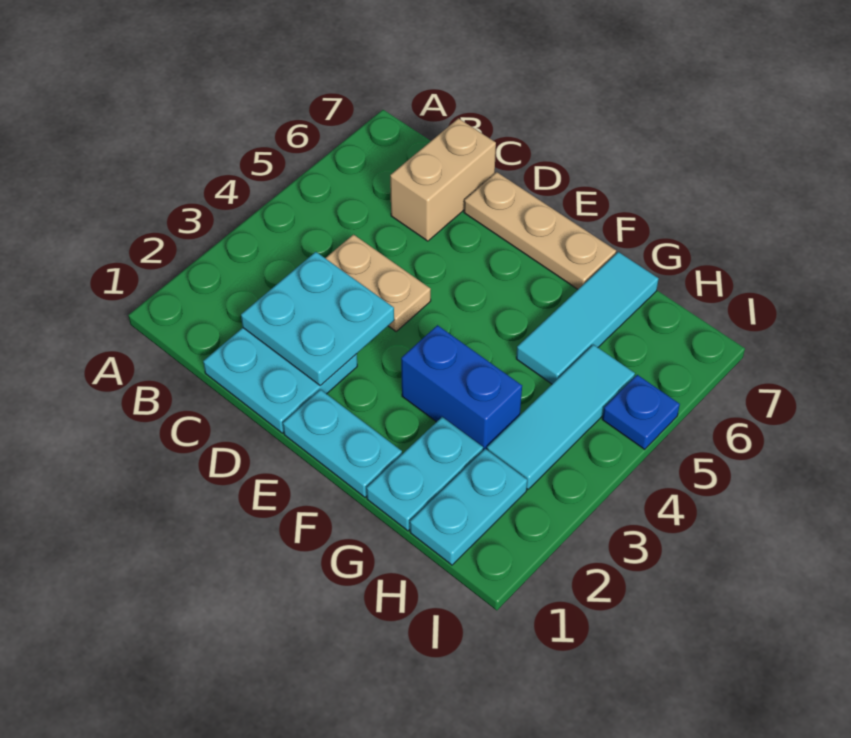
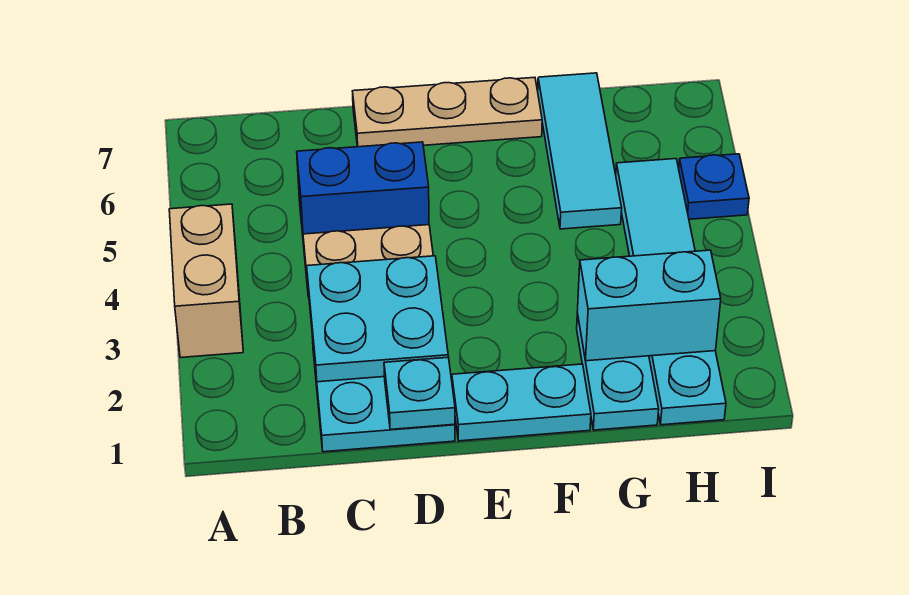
tan 1x2 brick [390,118,496,241] -> tan 1x2 brick moved to [169,204,243,358]
none -> cyan 1x1 plate [384,357,455,430]
blue 1x2 brick [401,325,522,450] -> blue 1x2 brick moved to [297,142,429,245]
none -> cyan 1x2 brick [577,250,721,361]

